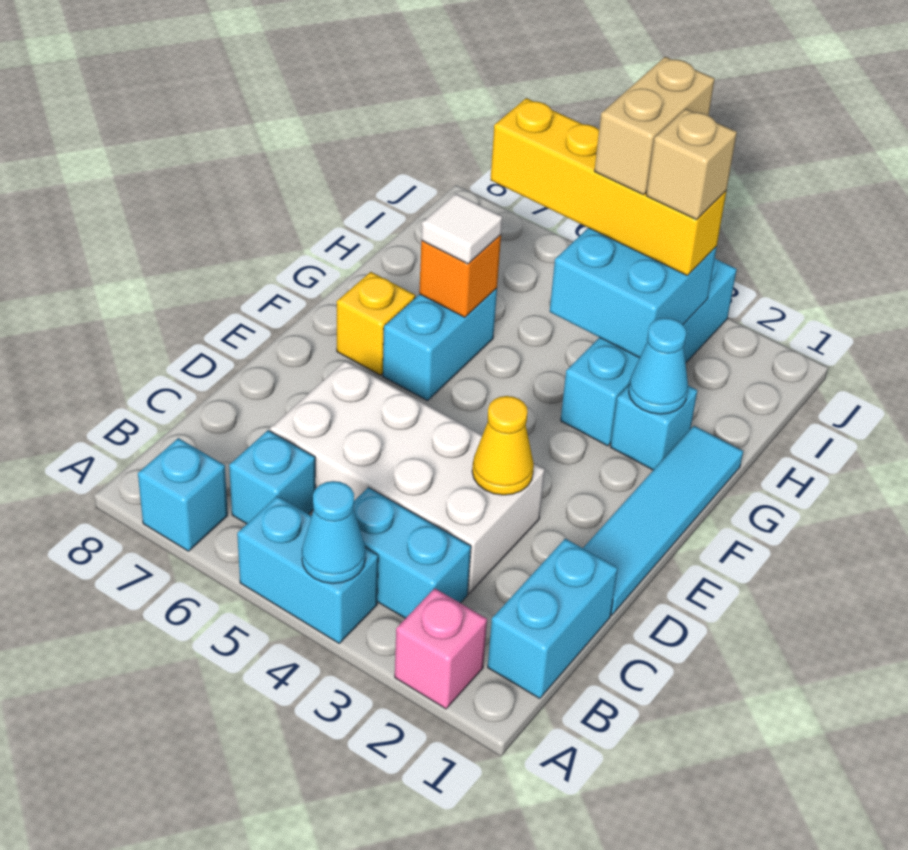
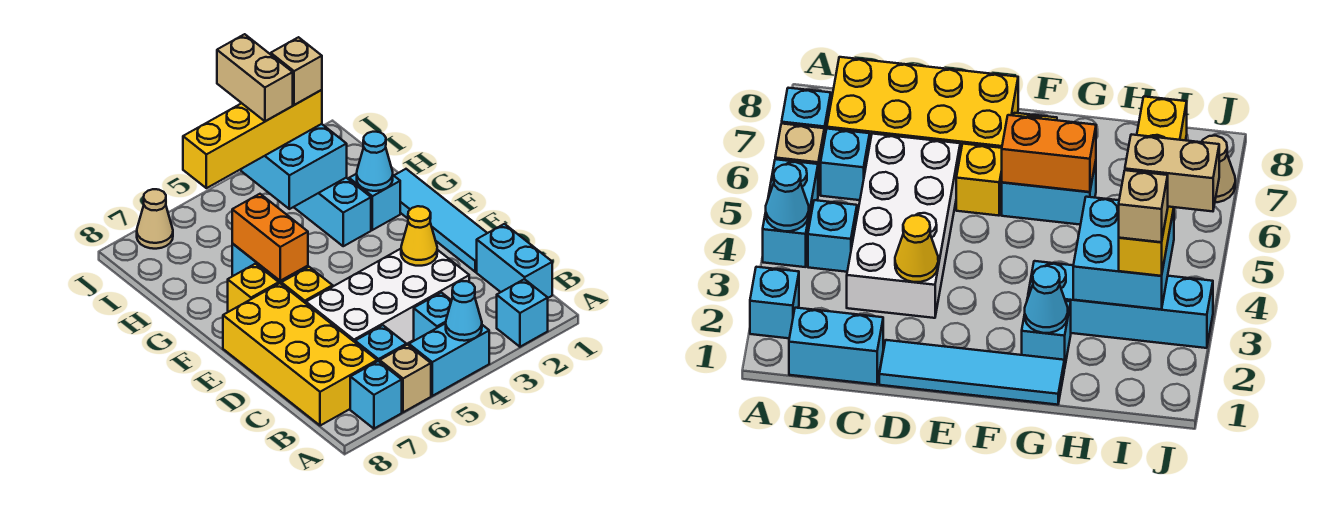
pink 1x1 brick [395,588,487,709] -> cyan 1x1 brick [497,279,548,347]
none -> tan 1x1 brick [380,345,431,412]
cyan 1x2 brick [354,487,471,619] -> cyan 1x1 brick [414,292,452,341]
none -> yellow 2x4 brick [223,283,377,426]
none -> yellow 1x1 brick [281,267,333,303]
orange 1x1 brick [419,235,501,317] -> orange 1x2 brick [232,194,308,281]
white 1x1 tile [421,194,502,264] -> none
none -> tan 1x1 cone [137,189,173,249]

